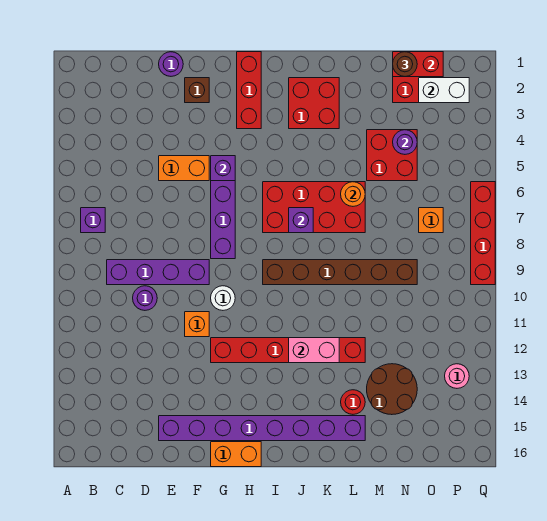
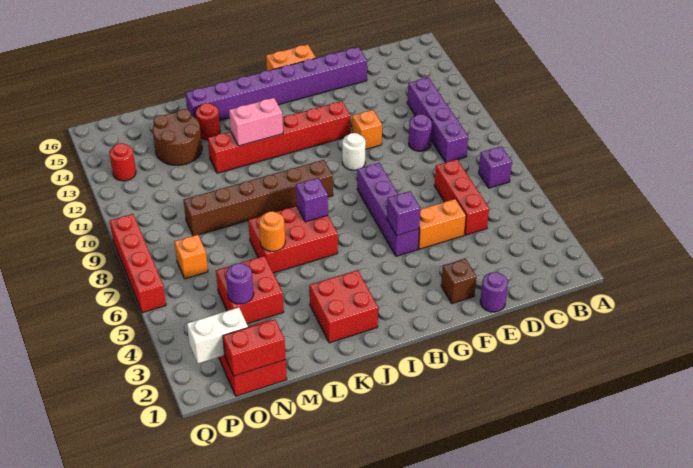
purple 1x4 brick [107,260,209,285] -> purple 1x4 brick turned to [407,77,468,162]
red 1x3 brick [237,52,261,129] -> red 1x3 brick moved to [434,159,489,235]
red 2x4 brick [263,182,365,233] -> red 2x3 brick [248,206,338,273]
brown 1x1 round brick [393,52,417,77] -> none
pink 1x1 round brick [445,364,469,388] -> red 1x1 round brick [109,143,136,181]

